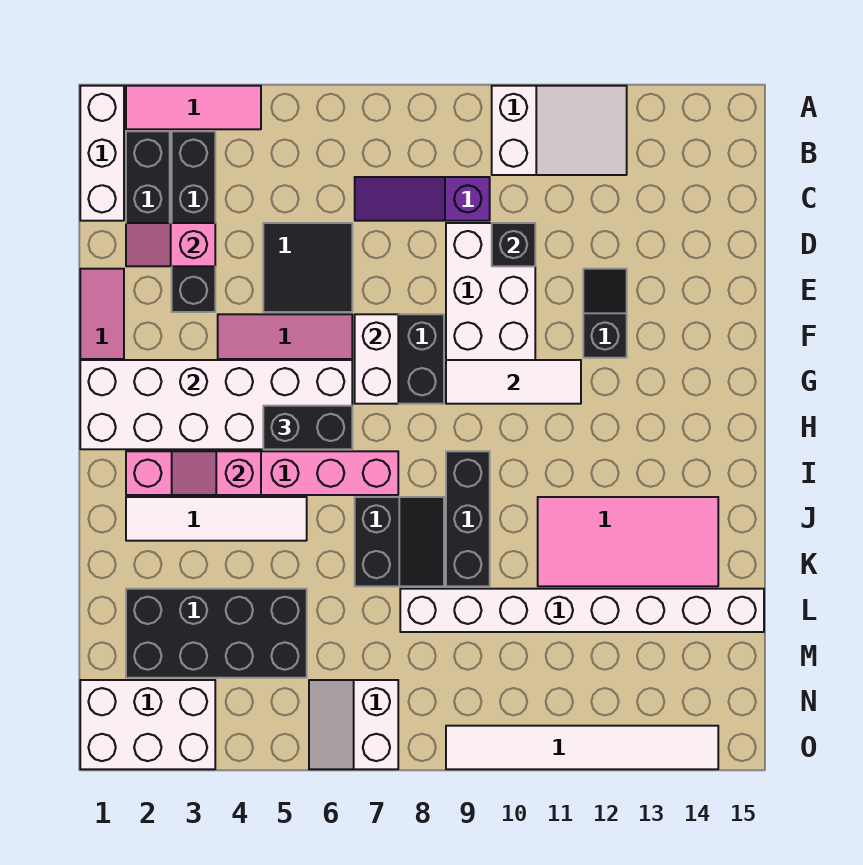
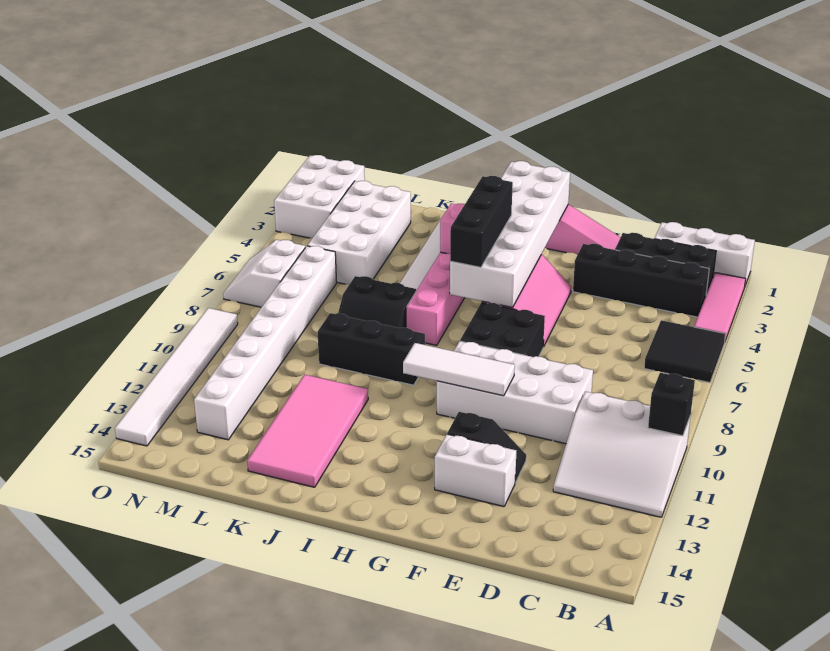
white 2x3 slope [492,86,627,175] -> white 3x3 slope [553,392,691,517]
purple 1x3 slope [355,177,490,221] -> none
pink 1x2 slope [126,223,215,266] -> none
black 2x2 tile [263,223,352,312] -> black 2x2 tile moved to [644,320,726,383]
black 1x1 brick [492,223,535,266] -> black 1x1 brick moved to [648,373,695,436]
white 1x2 brick [355,314,398,404] -> white 1x2 brick moved to [435,434,516,507]
white 1x3 tile [446,360,581,404] -> white 1x3 tile turned to [403,343,515,396]
black 1x2 brick [263,406,352,449] -> black 1x3 brick [450,176,513,267]
black 2x4 brick [126,589,307,678] -> white 2x4 brick [307,181,411,284]
white 1x8 brick [400,589,764,632] -> white 1x8 brick moved to [194,246,337,440]
white 2x2 slope [309,680,398,769] -> white 2x2 slope turned to [223,240,305,307]

